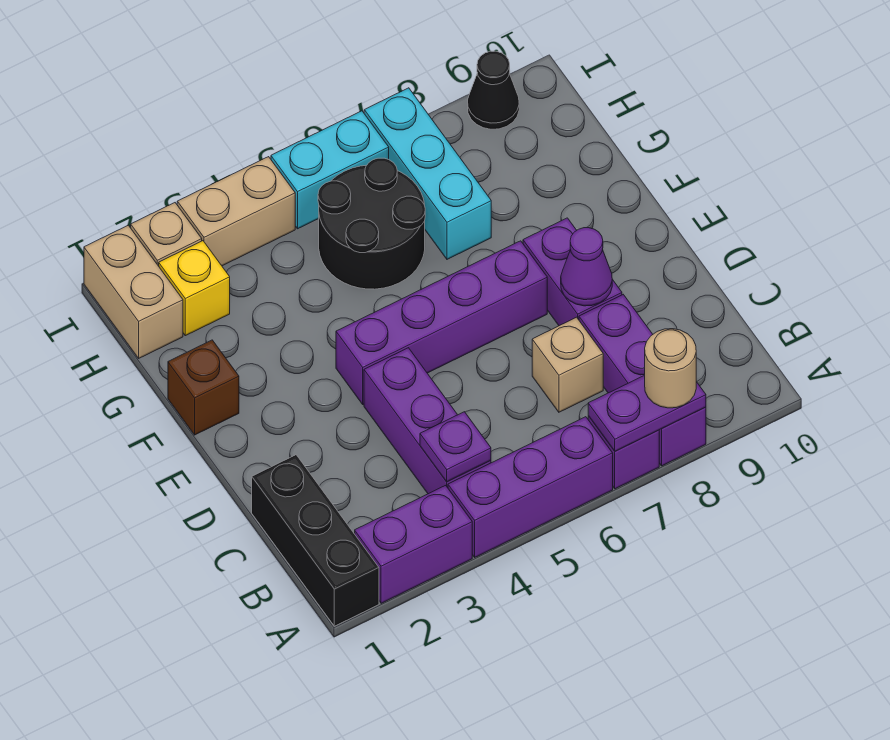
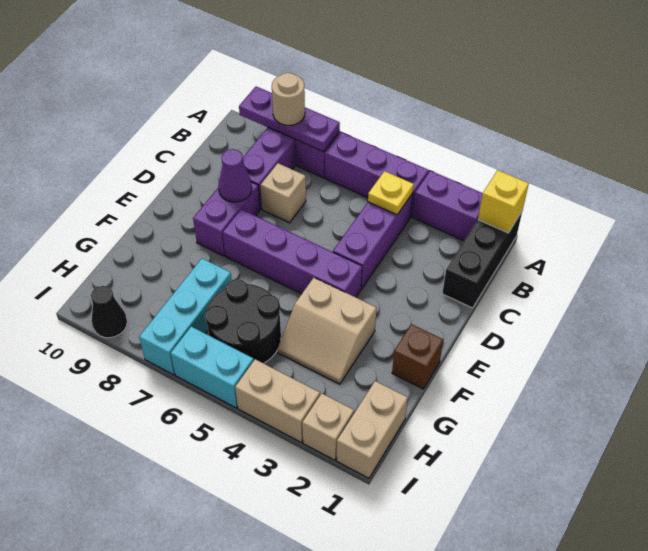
purple 1x2 plate [588,375,706,451] -> purple 1x3 plate [239,87,340,152]
purple 1x1 plate [420,412,491,482] -> yellow 1x1 plate [368,171,414,215]
none -> tan 2x2 slope [277,278,377,384]
yellow 1x1 brick [159,241,230,336] -> yellow 1x1 brick moved to [478,170,529,233]

